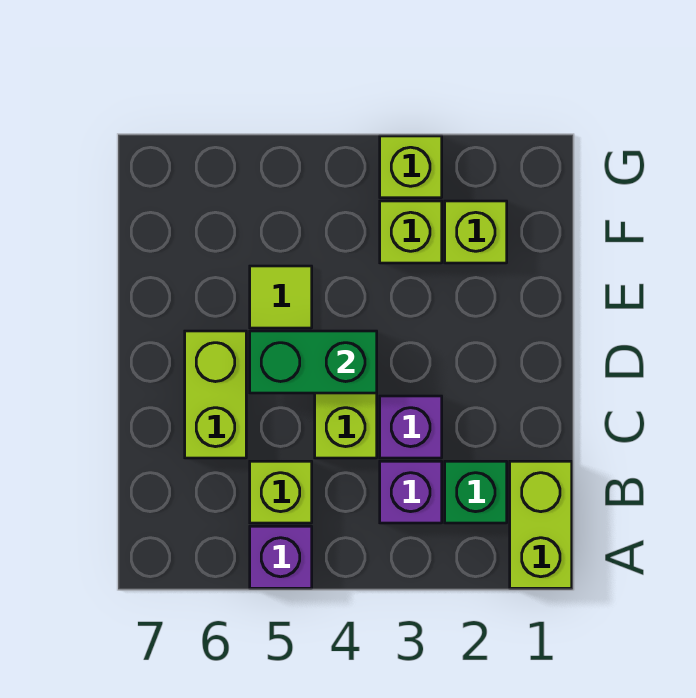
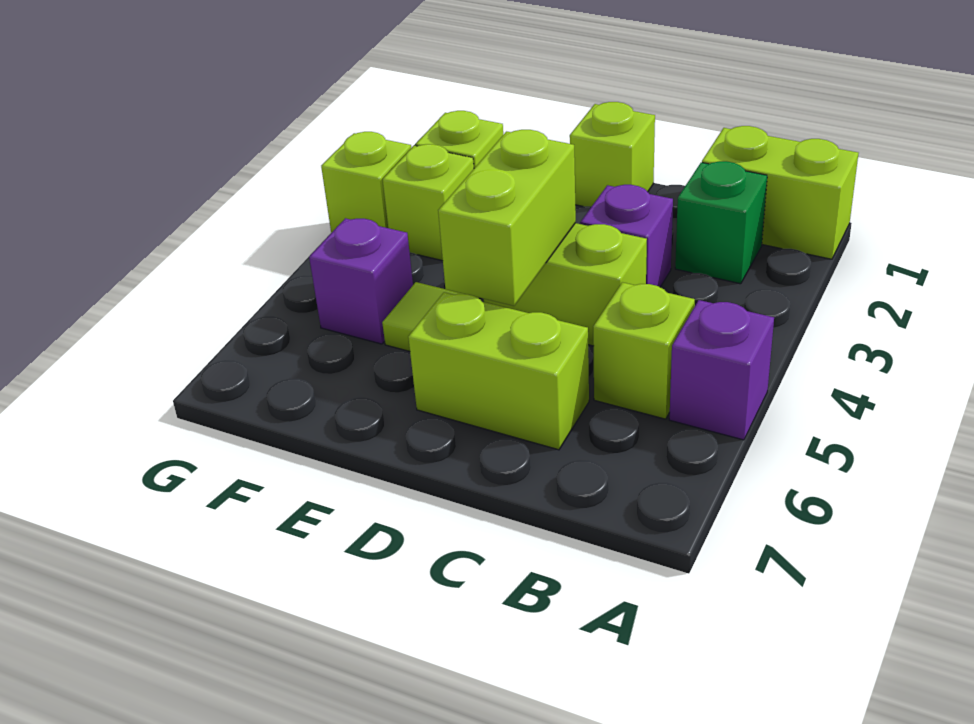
purple 1x1 brick [380,461,442,523] -> purple 1x1 brick moved to [309,218,413,344]
none -> lime 1x1 brick [570,102,655,206]
green 1x2 brick [250,331,377,393] -> lime 1x2 brick [438,130,576,306]

